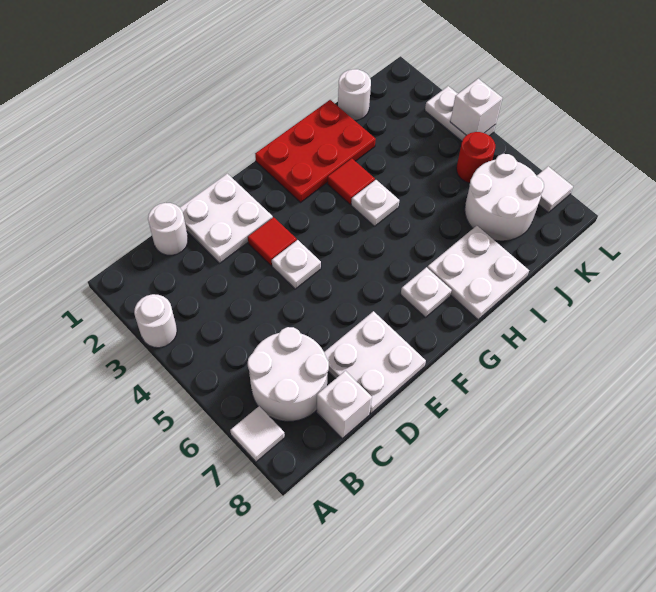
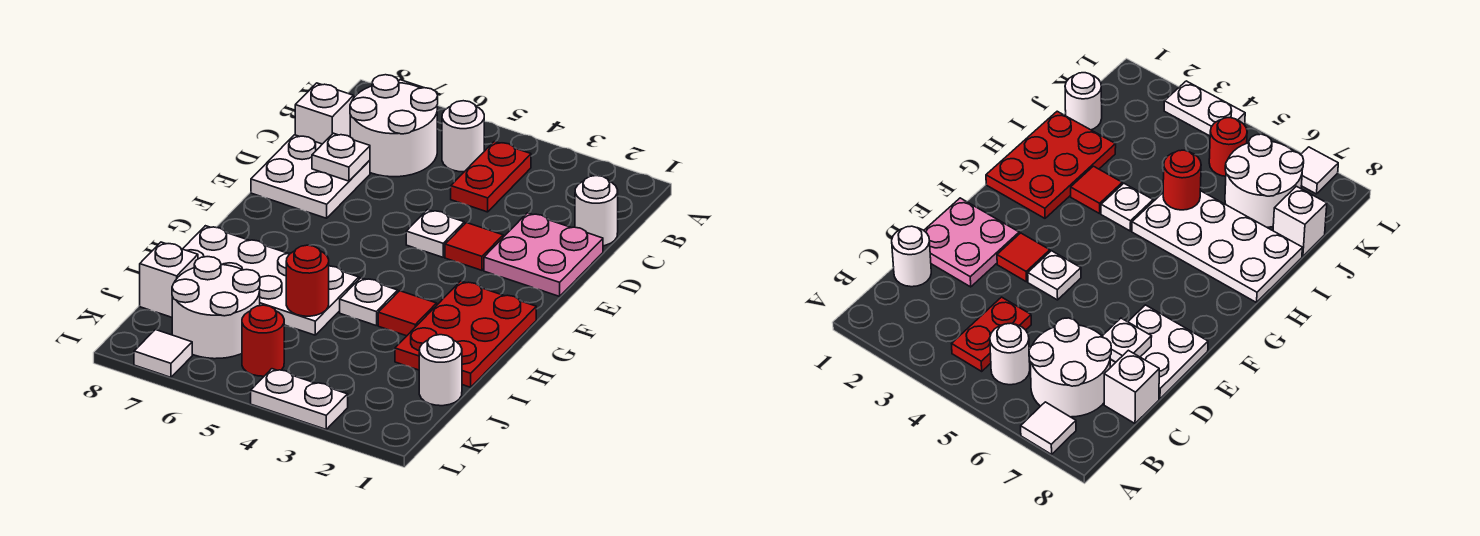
white 1x1 round brick [134,294,177,348] -> white 1x1 round brick moved to [442,101,485,172]
none -> red 1x2 plate [451,141,531,212]
white 2x2 plate [180,174,273,263] -> pink 2x2 plate [484,213,603,296]
white 1x1 plate [401,267,452,317] -> white 1x1 plate moved to [312,133,370,181]
white 2x2 plate [427,226,529,320] -> white 2x4 plate [183,226,359,335]
none -> red 1x1 round brick [286,245,329,316]
white 1x1 brick [450,79,502,135] -> white 1x1 brick moved to [140,242,198,317]

